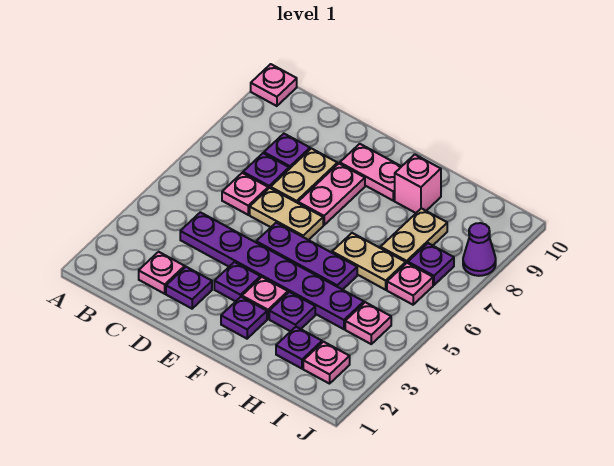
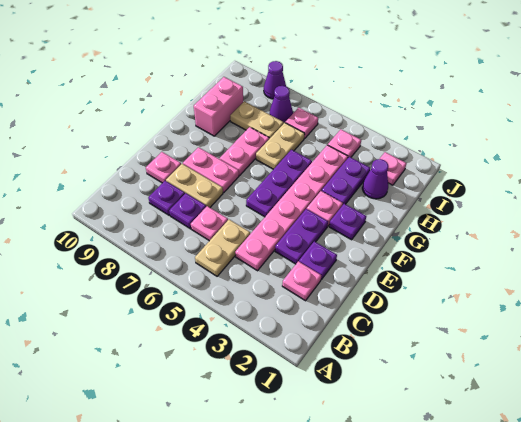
pink 1x1 plate [251,64,297,106] -> pink 1x1 plate moved to [146,152,181,183]
purple 1x6 plate [180,212,364,329] -> pink 1x6 plate [235,145,348,271]
tan 1x2 plate [250,188,323,240] -> tan 1x2 plate moved to [195,220,250,276]
purple 1x1 plate [214,262,260,301] -> purple 1x2 plate [275,209,328,264]
pink 1x2 plate [340,144,402,201] -> pink 1x2 plate moved to [220,127,269,175]
purple 1x1 plate [269,292,315,331] -> purple 1x2 plate [322,157,370,204]
pink 1x1 brick [395,154,441,213] -> pink 1x2 brick [194,77,243,136]
purple 1x1 plate [276,327,322,369] -> purple 1x1 cone [362,159,389,199]
purple 1x1 plate [408,243,454,285] -> purple 1x1 cone [269,86,293,123]

